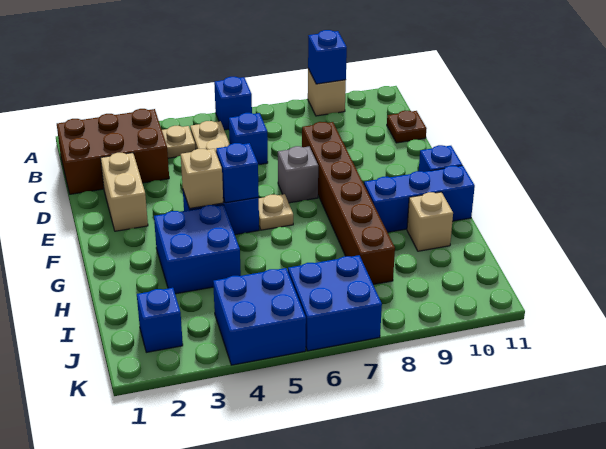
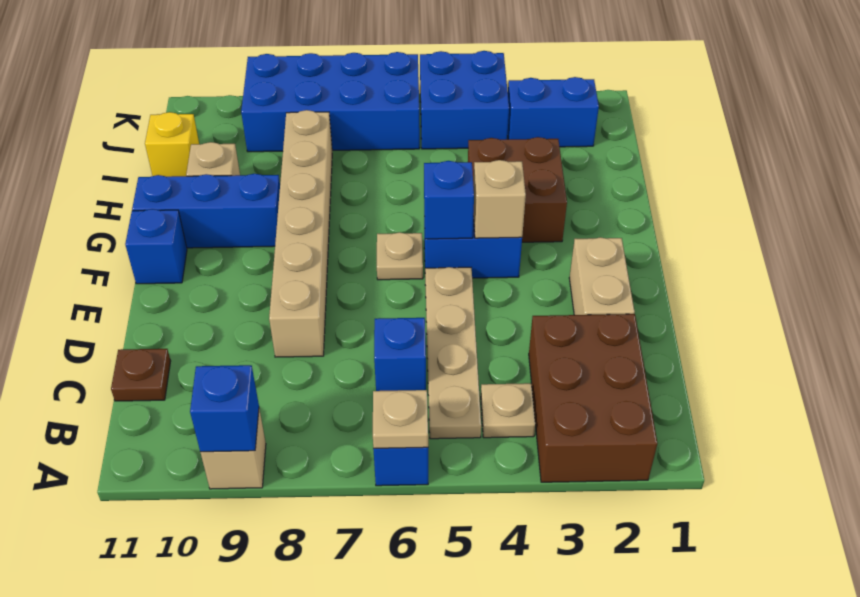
none -> tan 1x1 plate [373,390,428,448]
brown 2x3 brick [57,109,169,194] -> brown 2x3 brick turned to [529,314,657,482]
brown 1x6 brick [302,122,395,285] -> tan 1x6 brick [269,110,332,357]
grey 1x1 brick [278,146,318,203] -> none
blue 2x2 brick [154,205,241,294] -> brown 2x2 brick [468,137,567,242]
none -> yellow 1x1 brick [145,112,199,177]
blue 1x1 brick [137,288,183,352] -> blue 1x2 brick [508,77,599,147]
blue 2x2 brick [288,255,382,351] -> blue 2x4 brick [241,52,420,152]

